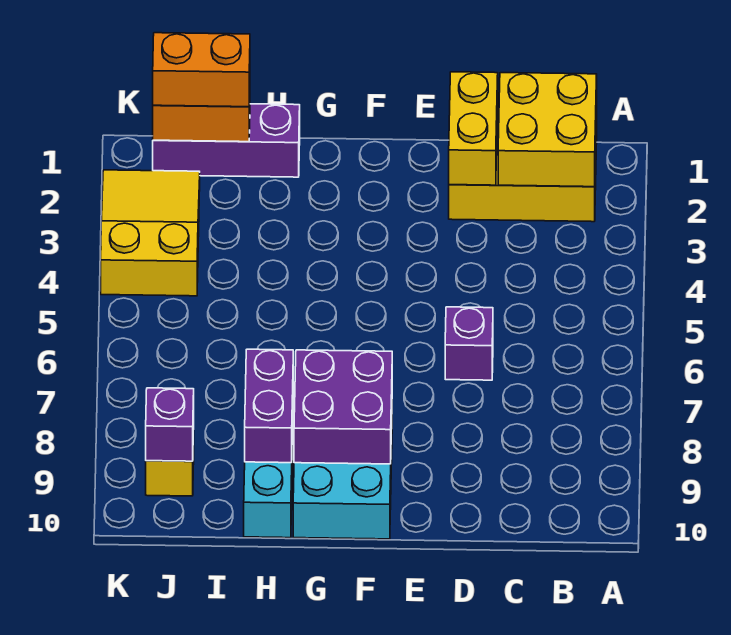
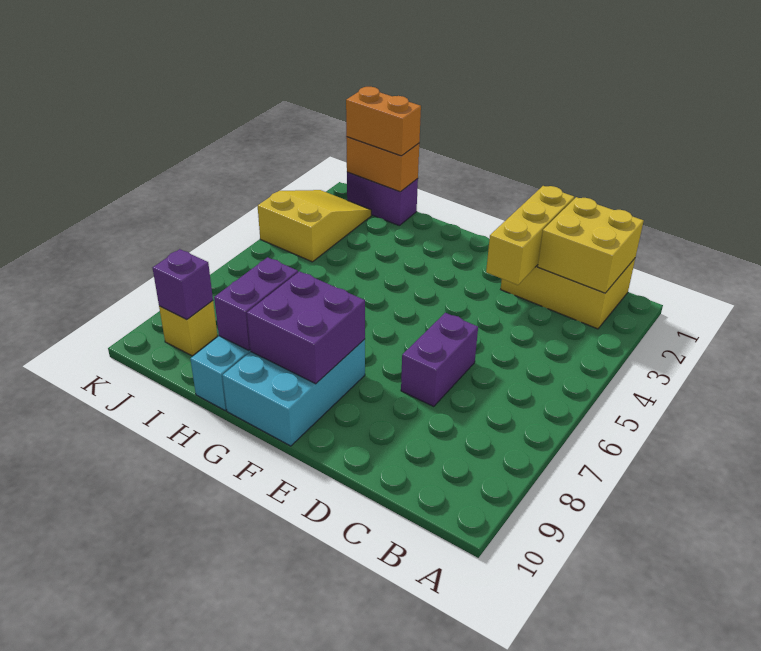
yellow 1x2 brick [449,72,498,185] -> yellow 1x3 brick [486,186,574,285]
purple 1x1 brick [445,307,493,380] -> purple 1x2 brick [401,313,478,406]
purple 1x3 brick [153,104,300,177] -> purple 1x2 brick [347,172,418,225]

